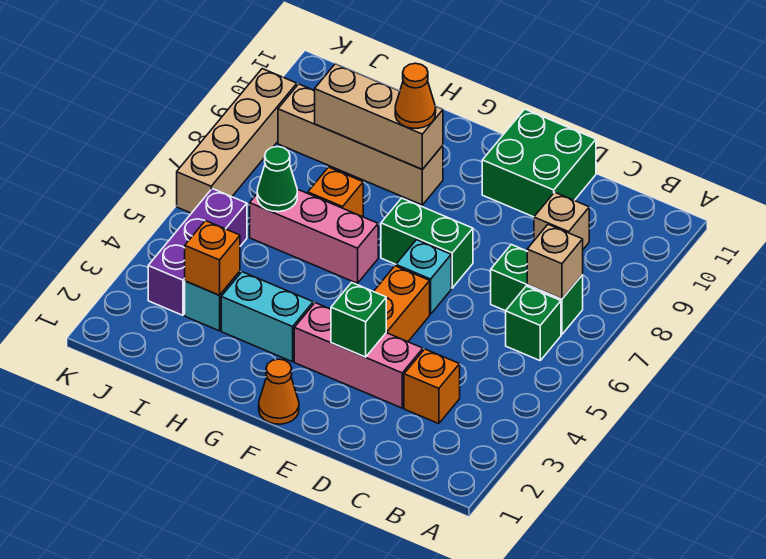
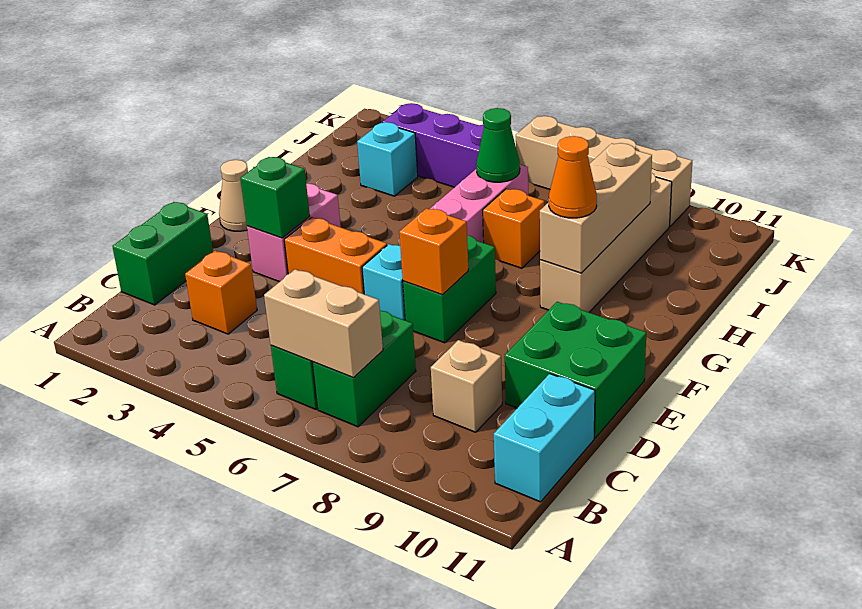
tan 1x1 brick [527,225,583,299] -> tan 1x2 brick [264,269,383,378]
none -> green 1x2 brick [112,202,213,305]
pink 1x3 brick [294,303,423,408] -> pink 1x2 brick [247,183,341,282]
orange 1x1 cone [259,359,299,424] -> tan 1x1 cone [219,160,248,231]
cyan 1x2 brick [221,272,313,362] -> cyan 1x2 brick moved to [494,374,595,502]
orange 1x1 brick [185,221,240,295] -> orange 1x1 brick moved to [399,208,468,295]

